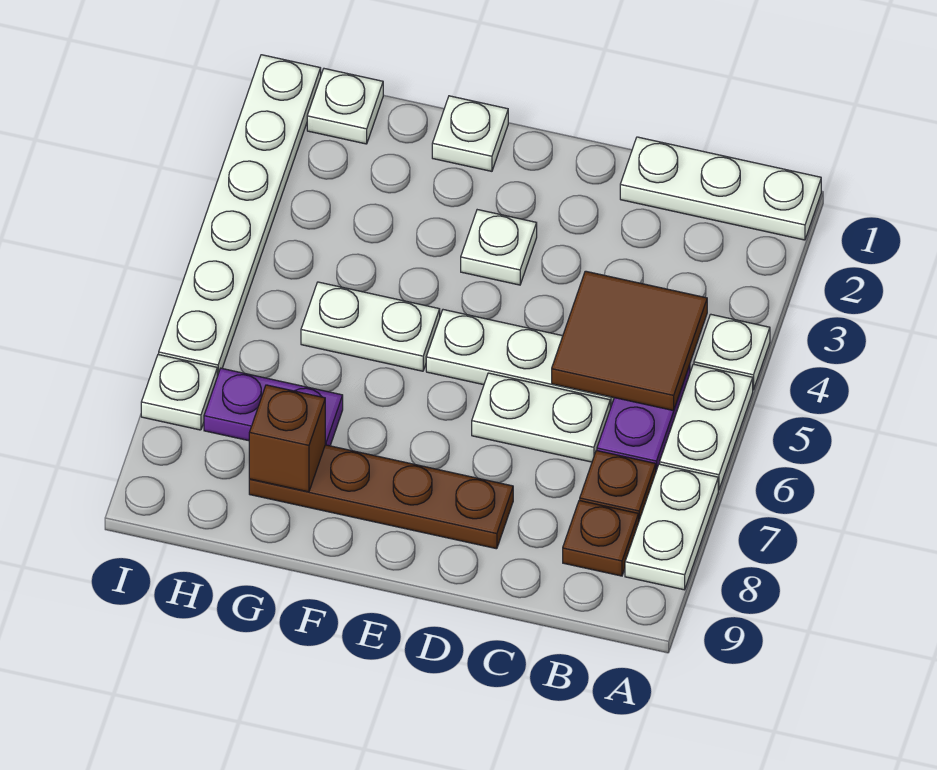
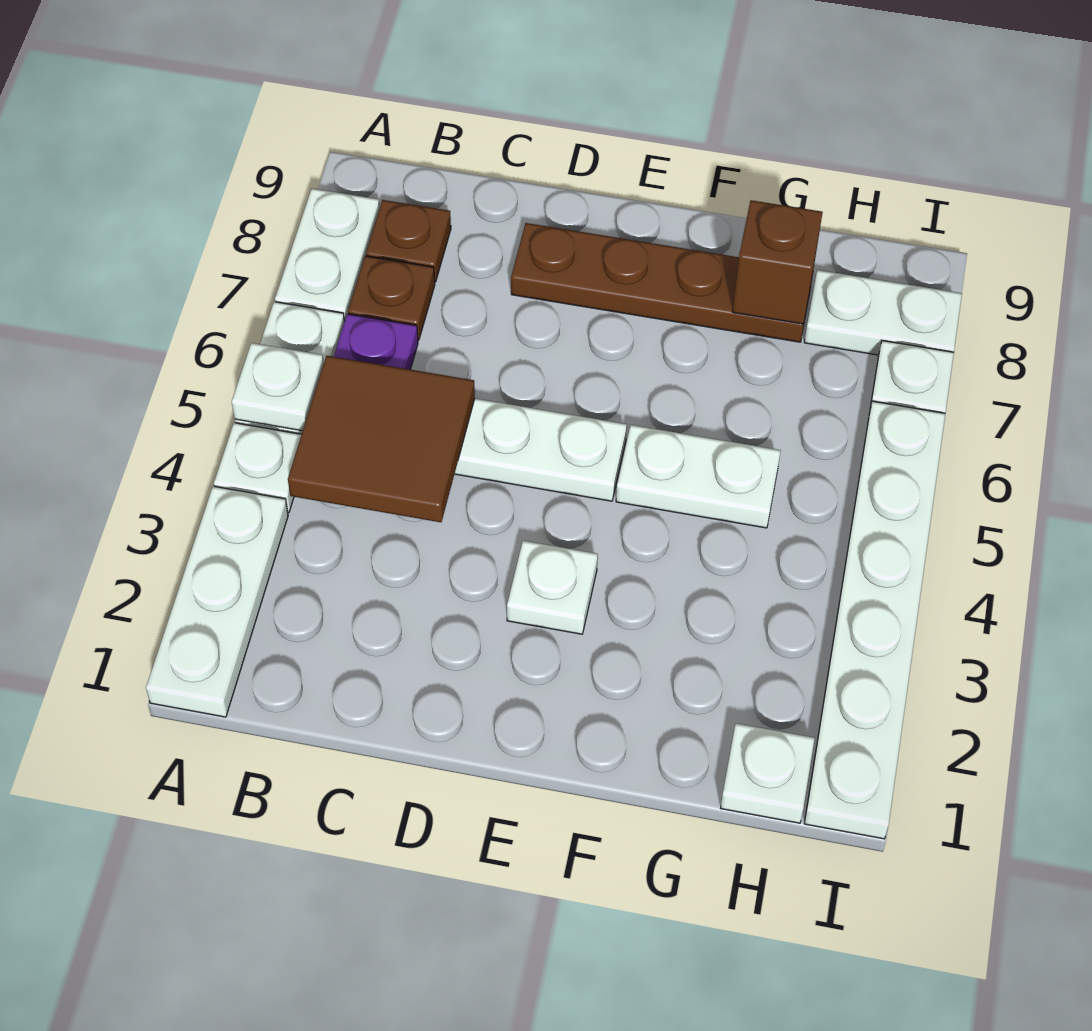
white 1x3 plate [620,137,821,240] -> white 1x3 plate turned to [146,486,288,717]
white 1x2 plate [472,373,610,462] -> white 1x2 plate moved to [804,270,962,355]
white 1x1 plate [432,96,508,171] -> white 1x1 plate moved to [232,343,324,431]
purple 1x2 plate [204,368,343,446] -> none

